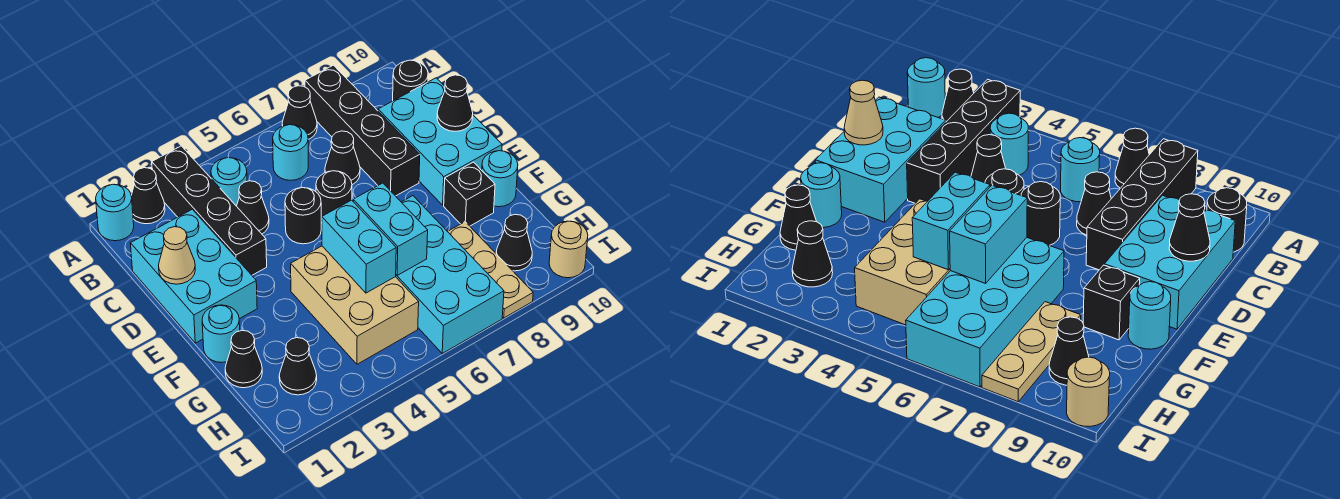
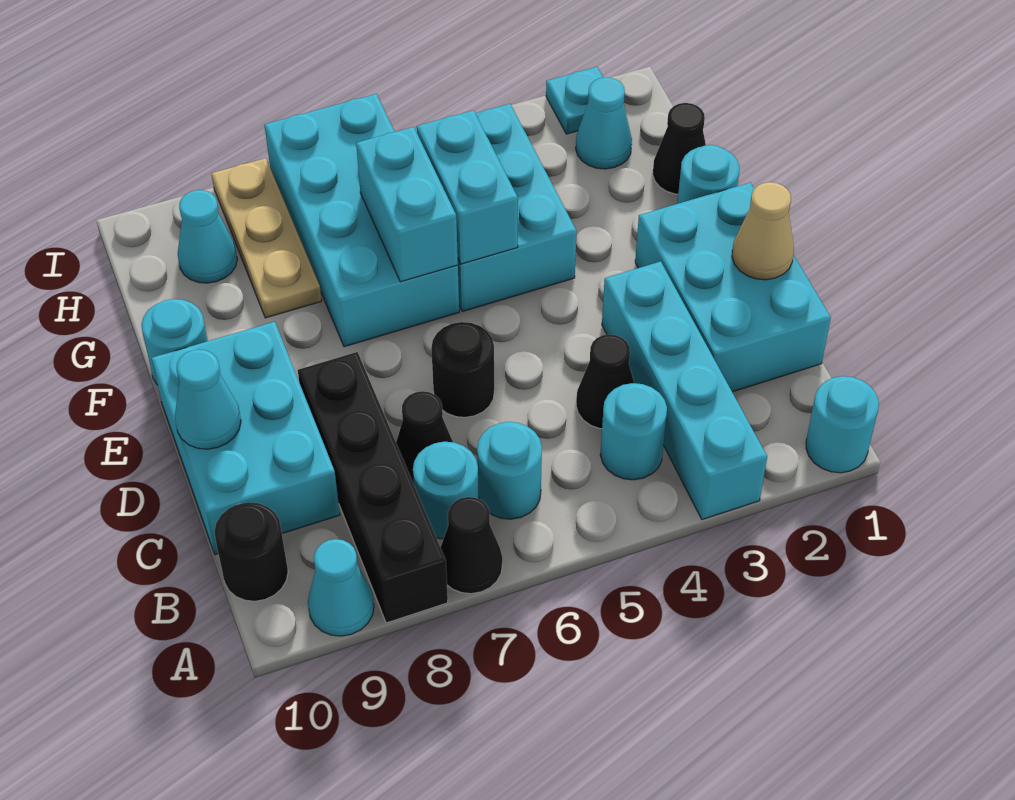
black 1x1 cone [131,168,165,224] -> none
black 1x4 brick [152,146,267,275] -> cyan 1x4 brick [602,261,767,520]
none -> cyan 1x1 cone [308,539,374,636]
none -> cyan 1x1 round brick [413,442,479,539]
black 1x1 round brick [285,188,321,244] -> none
black 1x1 cone [437,75,473,131] -> cyan 1x1 cone [175,350,241,449]
tan 2x3 brick [291,246,419,364] -> cyan 2x3 brick [416,104,577,312]
black 1x1 brick [444,162,495,226] -> none
black 1x1 cone [279,338,317,395] -> cyan 1x1 cone [576,77,632,169]
black 1x1 cone [496,215,532,271] -> cyan 1x1 cone [178,190,237,283]
none -> cyan 1x1 plate [546,67,604,134]
tan 1x1 round brick [549,221,588,278] -> none

